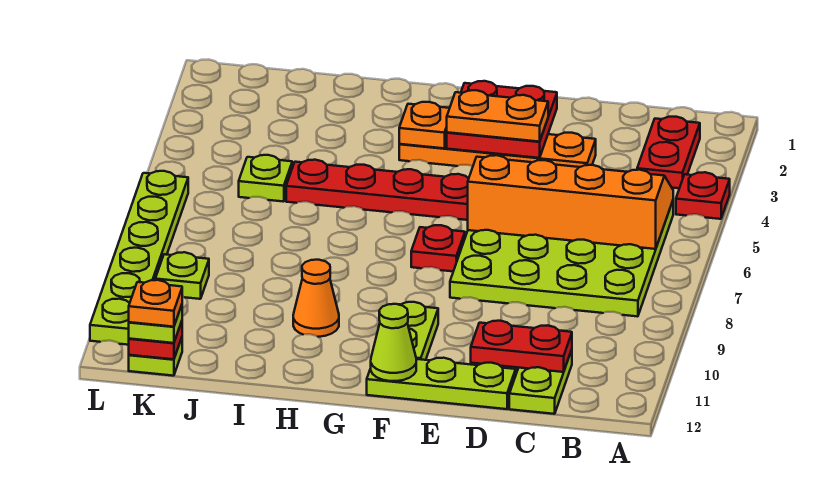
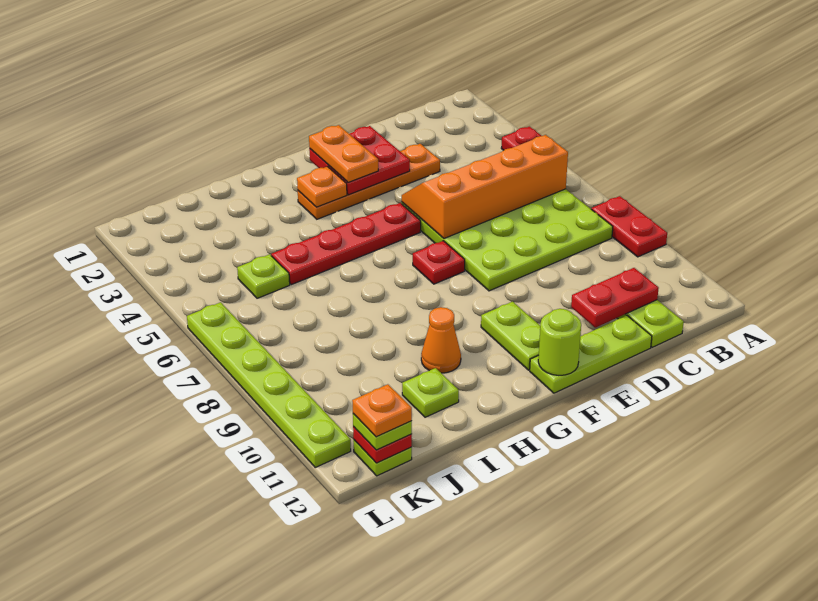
red 1x2 plate [637,117,700,188] -> red 1x2 plate moved to [591,196,667,257]
orange 1x2 plate [447,90,548,142] -> orange 1x2 plate turned to [309,125,378,182]
lime 1x1 cone [371,304,416,381] -> lime 1x1 round brick [538,309,581,375]
lime 1x1 plate [155,252,209,299] -> lime 1x1 plate moved to [402,368,459,417]

